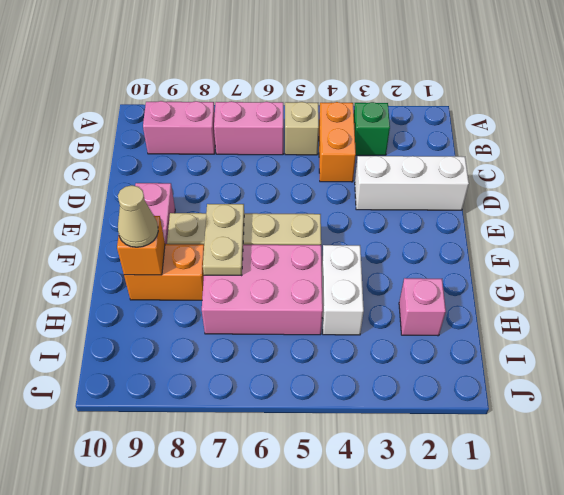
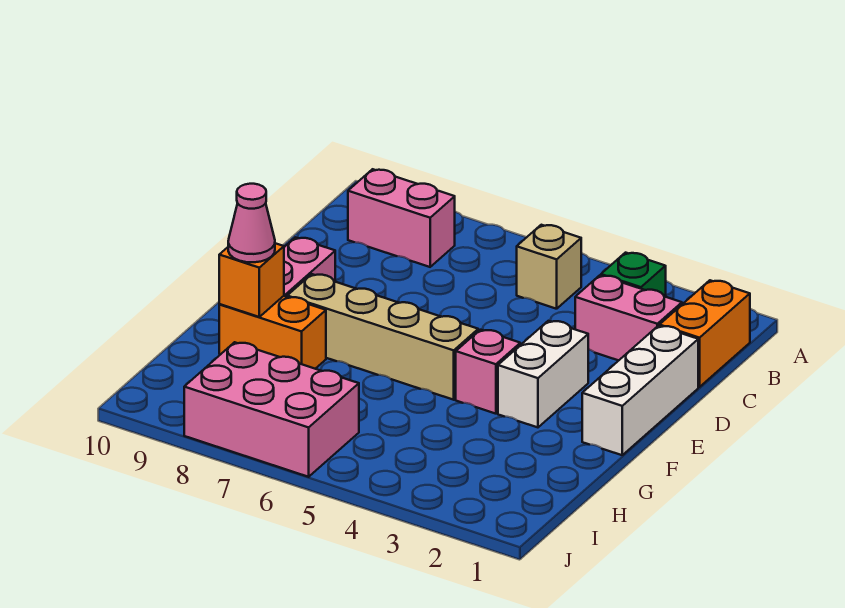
orange 1x2 brick [319,102,356,182] -> orange 1x2 brick moved to [659,280,750,387]
pink 1x2 brick [214,101,283,155] -> pink 1x2 brick moved to [575,275,682,361]
white 1x3 brick [355,156,469,210] -> white 1x3 brick turned to [582,326,698,455]
tan 1x2 plate [203,204,244,276] -> none
white 1x2 brick [322,245,364,335] -> white 1x2 brick moved to [498,321,588,427]
pink 2x3 brick [202,245,323,335] -> pink 2x3 brick moved to [184,342,359,477]
tan 1x1 cone [118,185,158,247] -> pink 1x1 cone [228,184,275,262]
pink 1x1 brick [399,278,446,336] -> pink 1x1 brick moved to [456,330,520,414]

